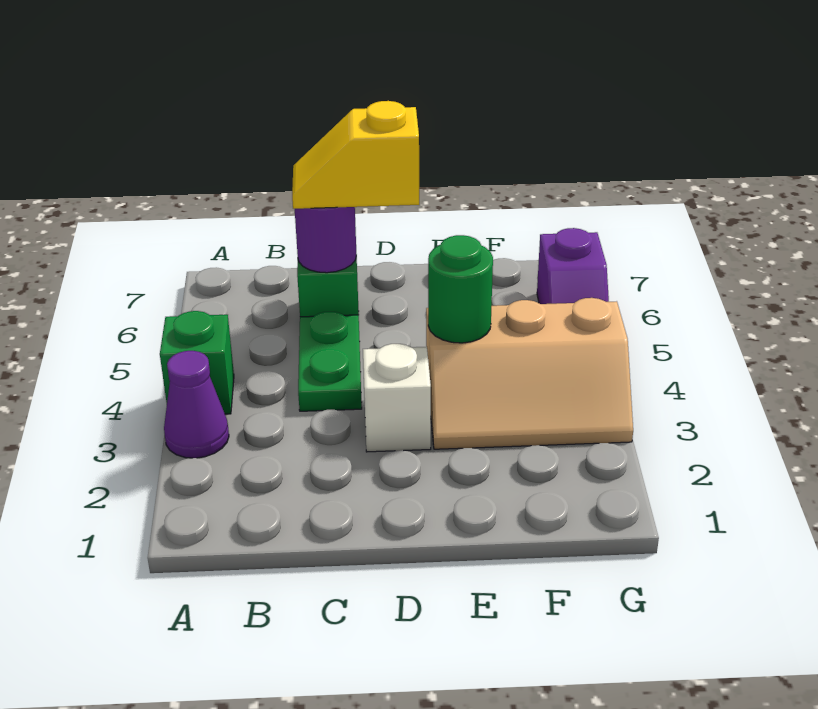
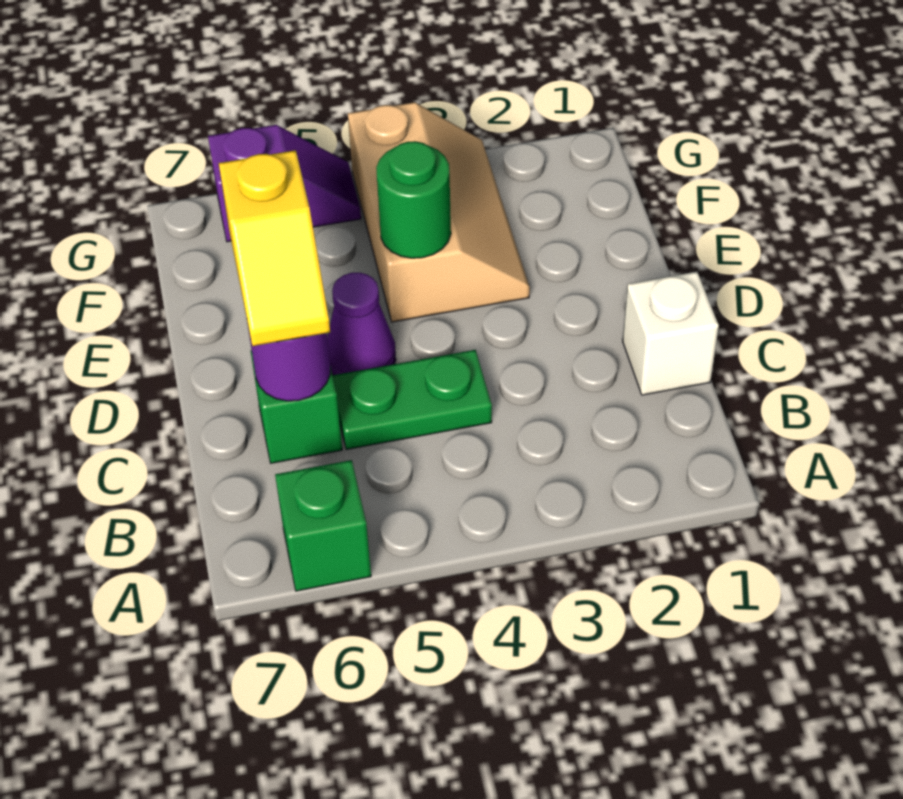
purple 1x1 cone [164,351,229,458] -> purple 1x1 cone moved to [327,273,396,375]
green 1x1 brick [160,311,234,414] -> green 1x1 brick moved to [275,460,371,591]
white 1x1 brick [363,344,431,452] -> white 1x1 brick moved to [623,272,719,395]

